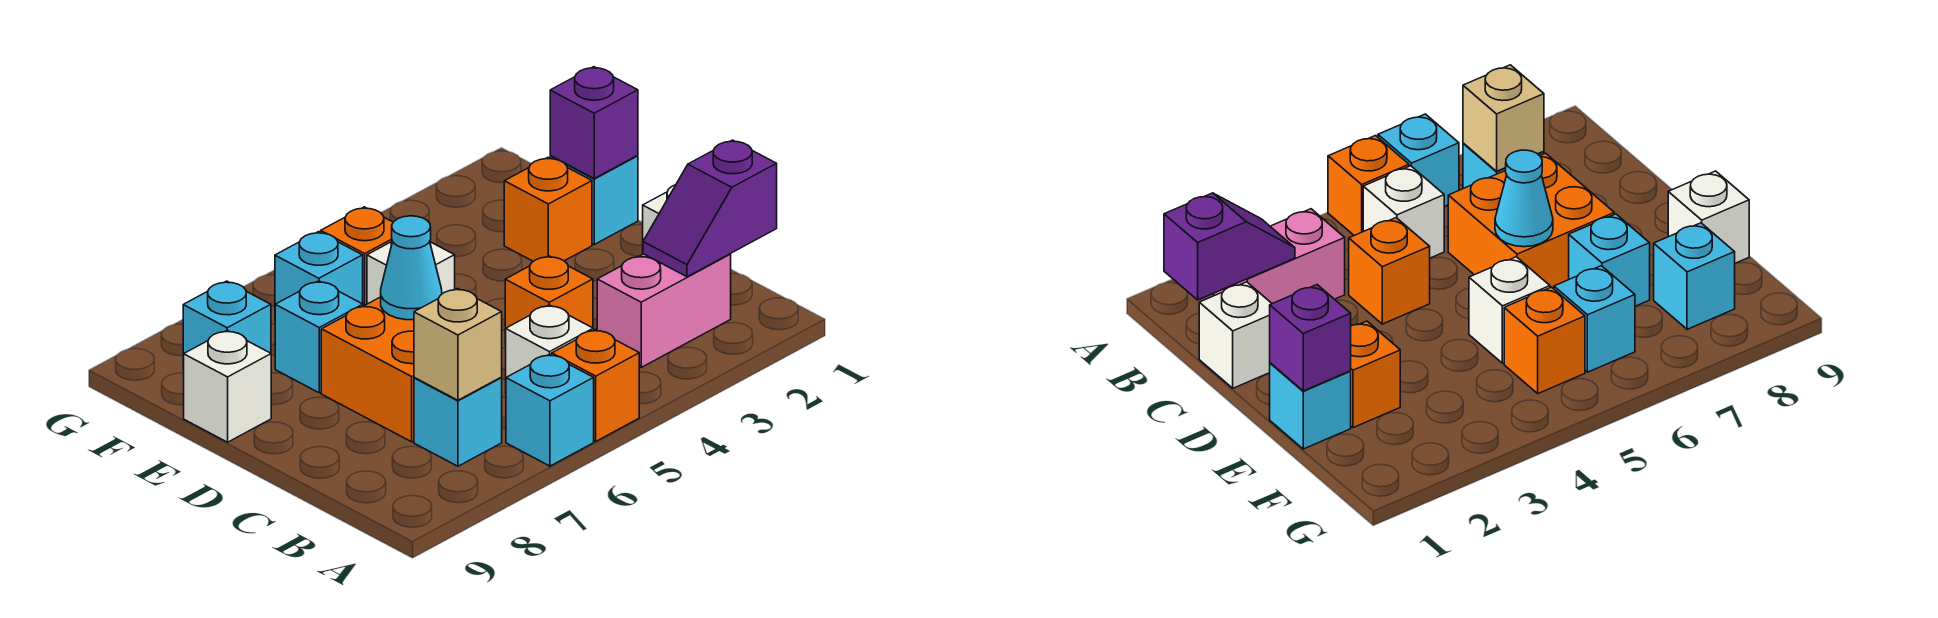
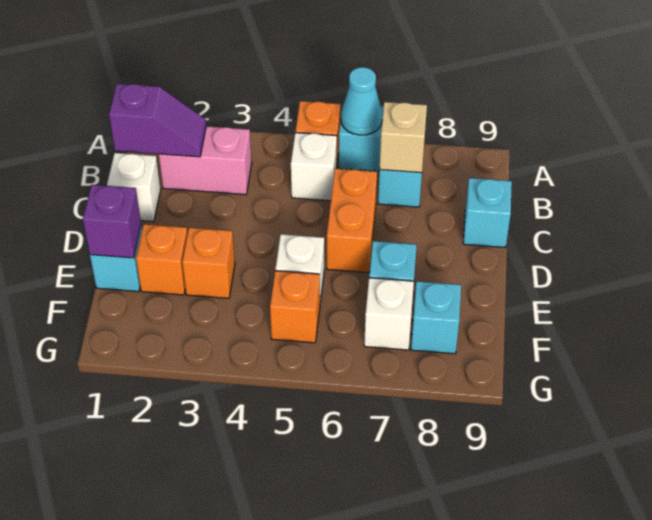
orange 1x1 brick [505,256,593,344] -> orange 1x1 brick moved to [182,228,235,298]
orange 2x2 brick [321,297,414,442] -> orange 1x2 brick [327,168,377,273]
cyan 1x1 cone [381,216,442,320] -> cyan 1x1 cone moved to [341,67,382,135]
white 1x1 brick [184,330,271,442] -> white 1x1 brick moved to [364,278,414,350]
cyan 1x1 brick [275,232,363,305] -> cyan 1x1 brick moved to [463,178,512,247]

